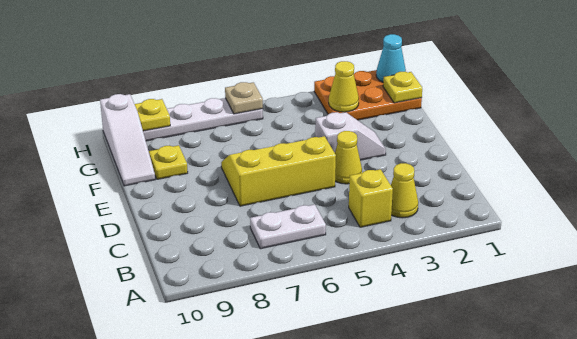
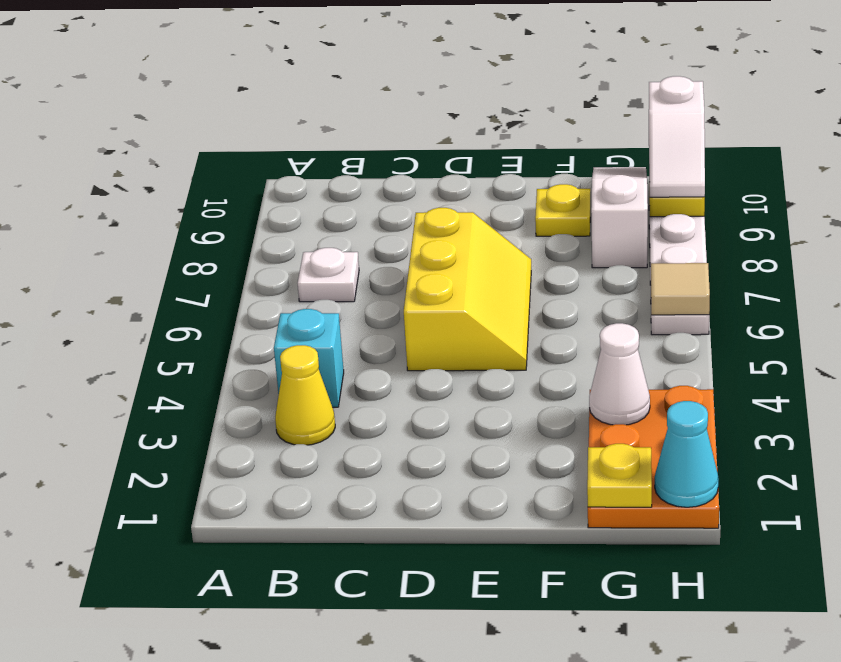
yellow 1x1 brick [349,169,393,227] -> cyan 1x1 brick [274,309,344,407]
white 1x2 plate [250,204,326,249] -> white 1x1 plate [298,248,359,302]
yellow 1x1 cone [335,131,362,184] -> none
white 1x2 slope [315,112,386,160] -> white 1x2 slope moved to [649,76,705,197]
white 1x3 slope [100,94,155,186] -> white 1x3 slope turned to [591,167,648,268]
yellow 1x1 cone [329,61,359,112] -> white 1x1 cone [589,323,650,425]
tan 1x1 plate [225,82,263,114] -> tan 1x1 tile [651,263,710,315]

